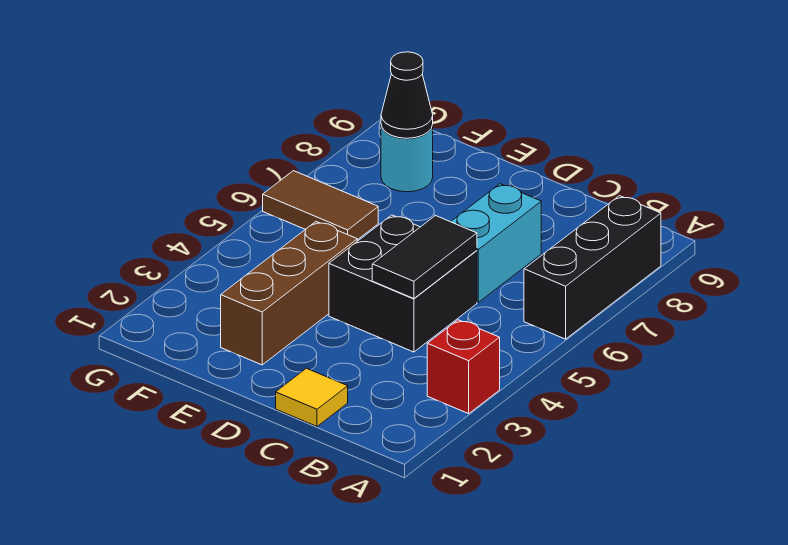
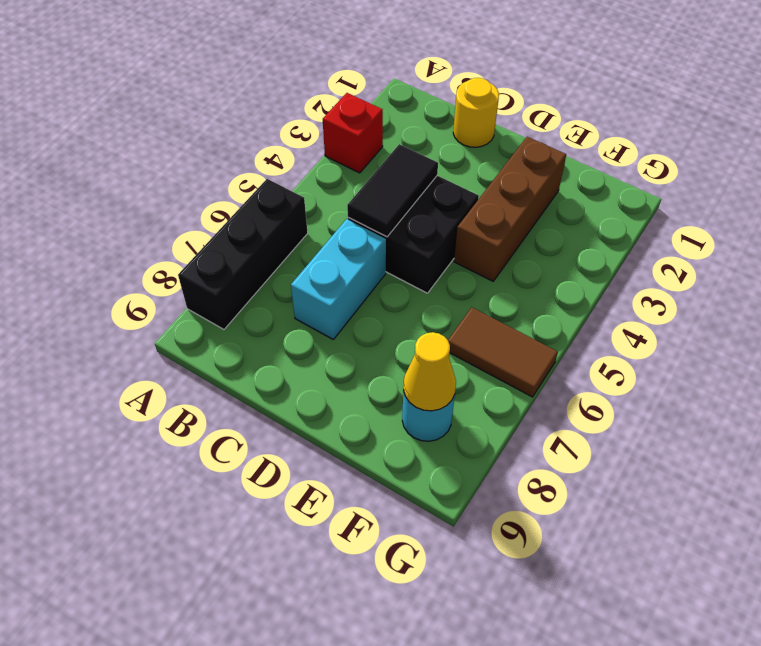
yellow 1x1 tile [276,368,348,426] -> yellow 1x1 round brick [453,78,499,147]
black 1x1 cone [381,52,433,138] -> yellow 1x1 cone [403,332,456,411]

